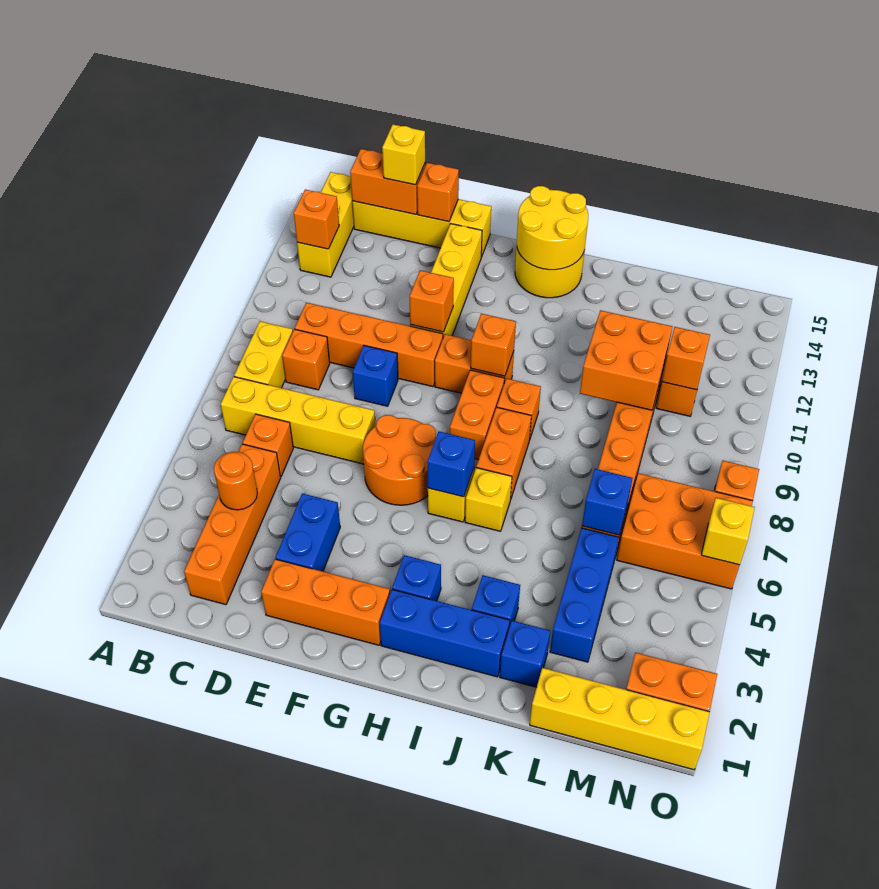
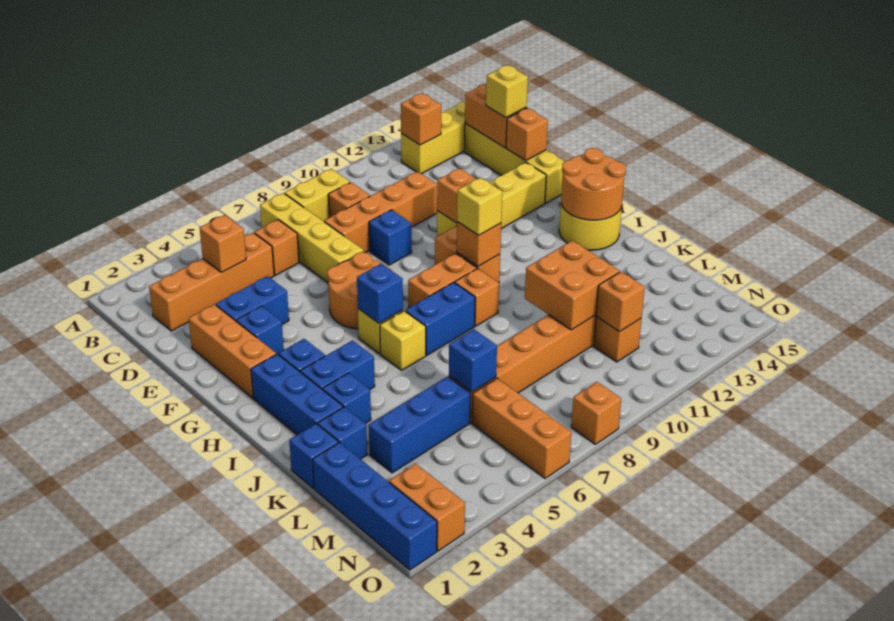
orange 1x1 round brick [214,452,257,510] -> orange 1x1 brick [200,215,246,272]
orange 1x4 brick [295,303,443,387] -> orange 1x4 brick turned to [324,172,437,253]
none -> blue 1x1 brick [236,306,284,354]
yellow 2x2 round brick [517,186,588,270] -> orange 2x2 round brick [561,148,626,220]
none -> blue 1x2 brick [300,340,375,390]
orange 1x2 brick [476,407,531,500] -> blue 1x2 brick [405,282,475,355]
none -> blue 1x1 brick [289,424,338,488]
yellow 1x4 brick [530,668,710,770] -> blue 1x4 brick [313,443,437,570]
orange 2x3 brick [617,473,753,589] -> orange 1x3 brick [472,378,571,478]
yellow 1x1 brick [701,498,755,565] -> yellow 1x1 brick moved to [457,177,502,236]

